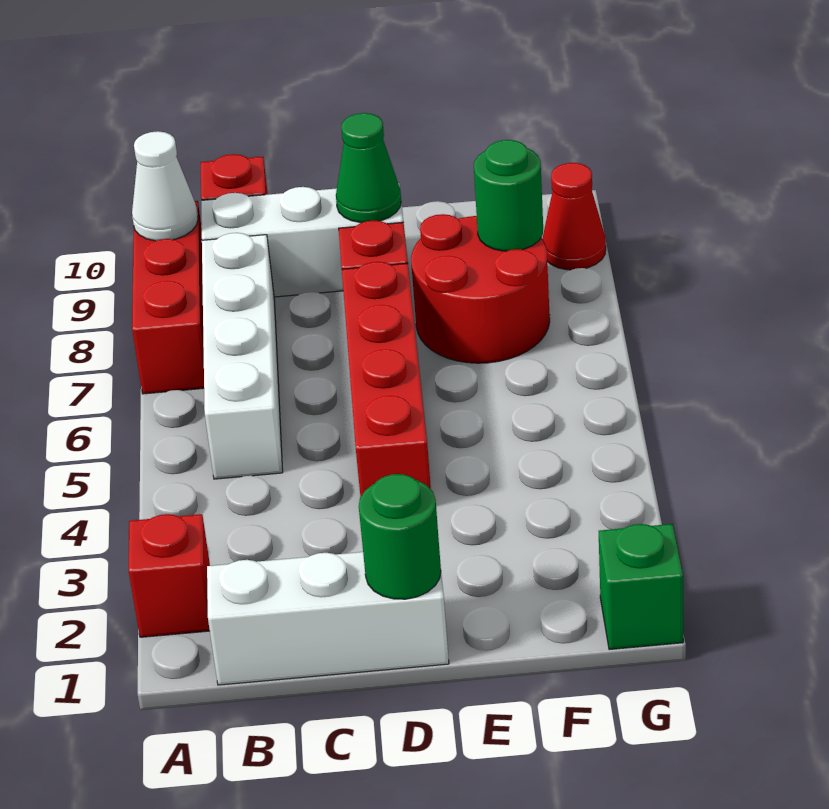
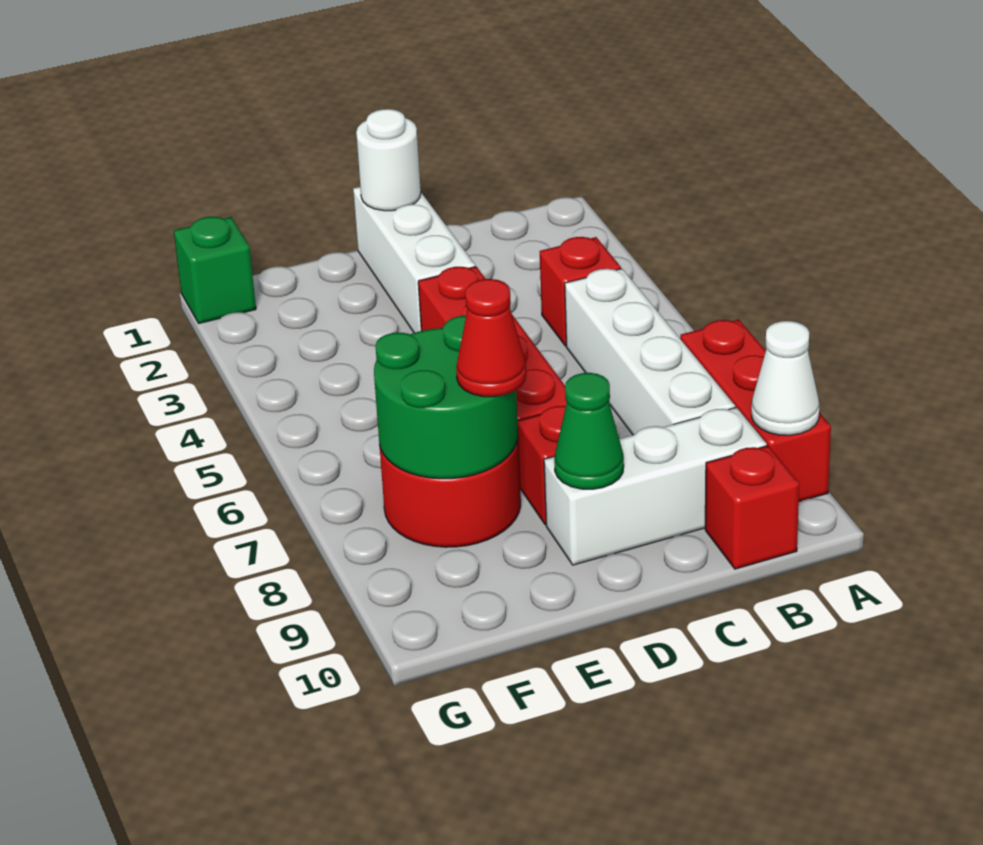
red 1x1 brick [129,514,210,637] -> red 1x1 brick moved to [540,237,621,346]
white 1x3 brick [207,552,449,685] -> white 1x3 brick turned to [353,187,475,333]
green 1x1 round brick [359,474,441,599] -> white 1x1 round brick [356,109,421,211]
green 1x1 round brick [474,140,543,251] -> green 2x2 round brick [374,316,518,479]
red 1x1 cone [542,163,606,270] -> red 1x1 cone moved to [456,279,526,397]

